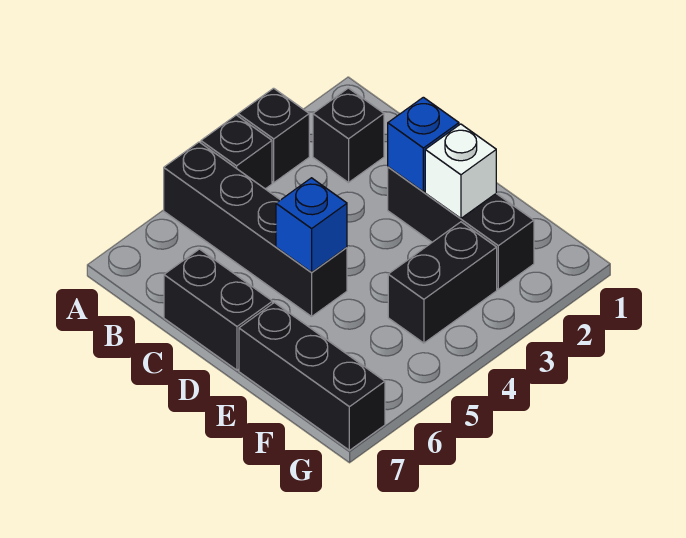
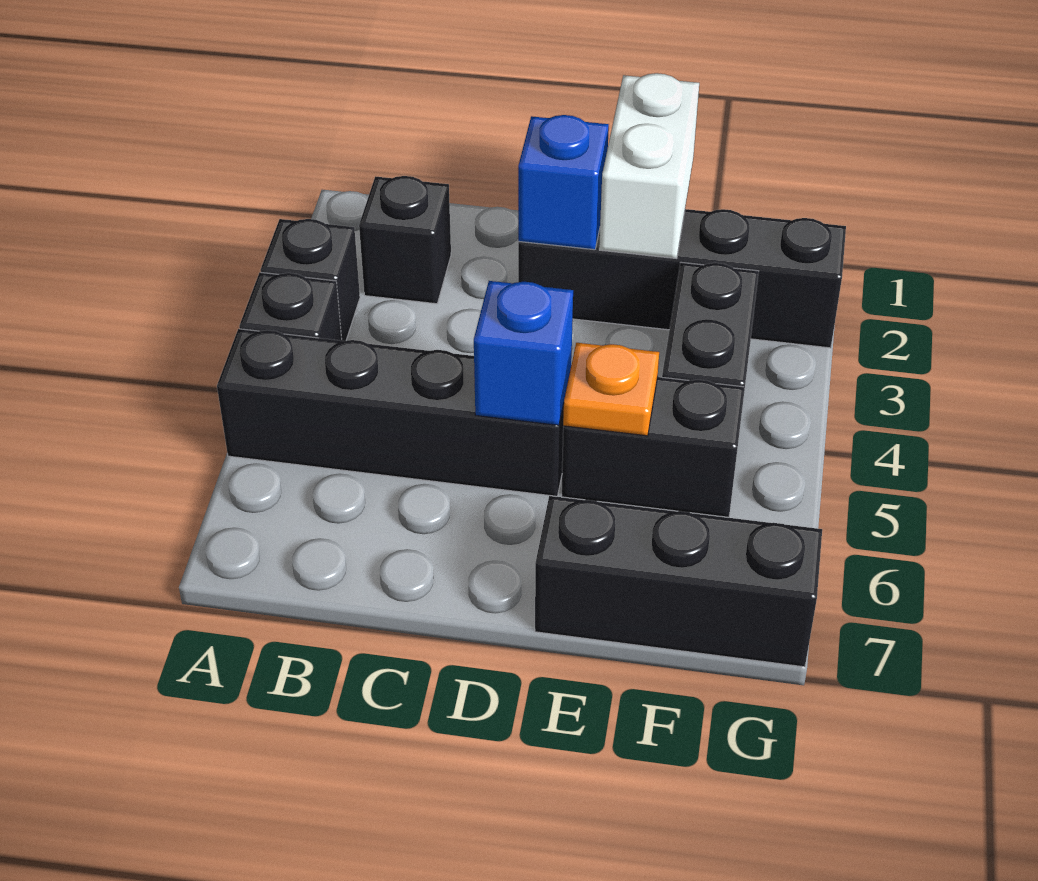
black 1x2 brick [164,249,273,370] -> black 1x2 brick moved to [562,377,745,517]
black 1x3 brick [388,167,534,289] -> black 1x4 brick [518,209,846,348]
white 1x1 brick [425,124,496,218] -> white 1x2 brick [599,73,699,259]
none -> orange 1x1 plate [563,343,659,436]

